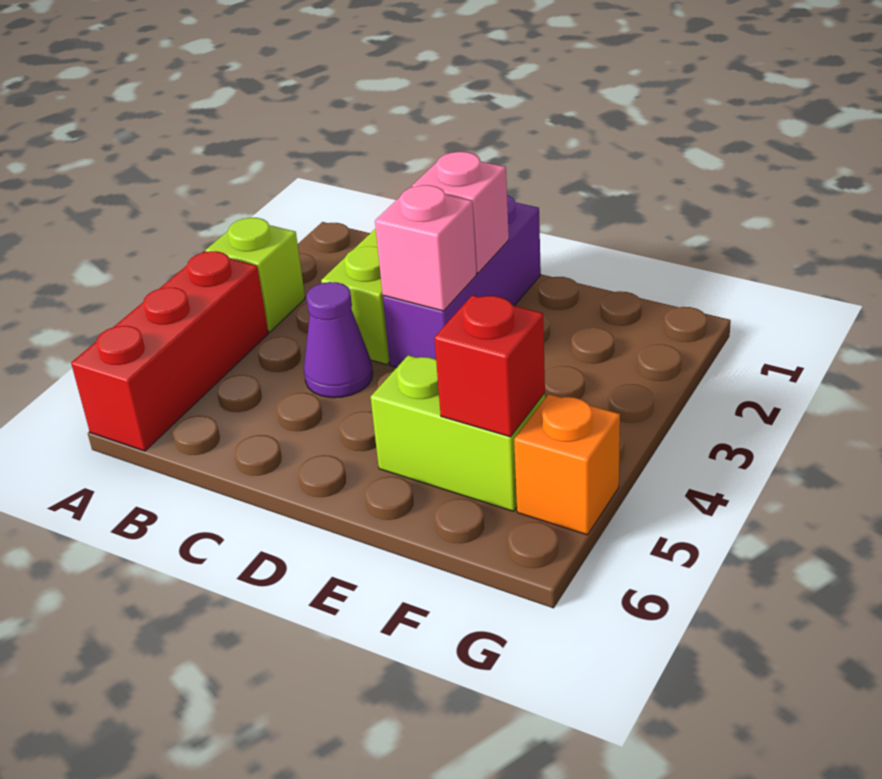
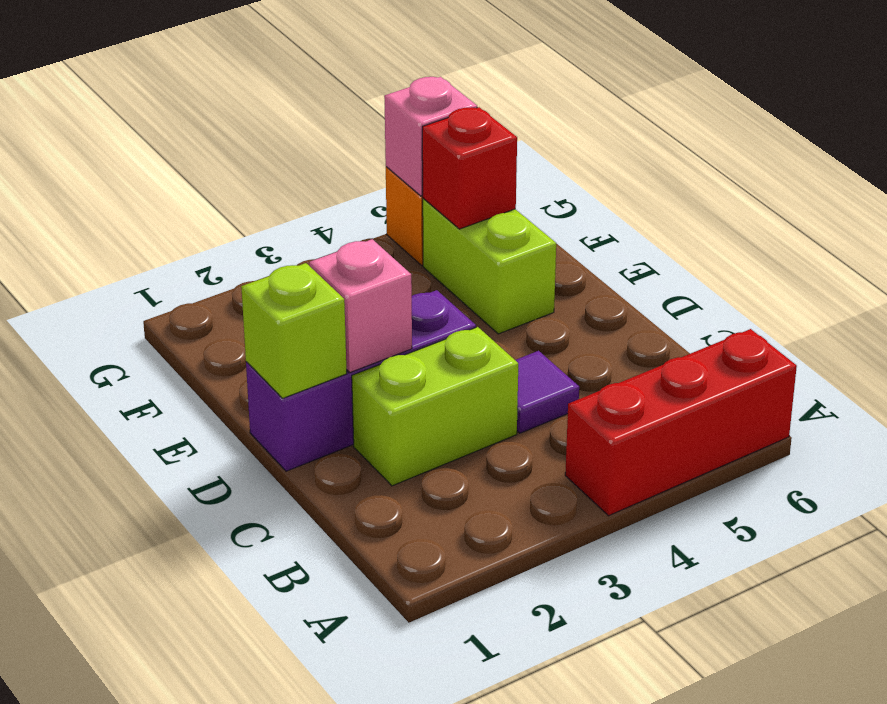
lime 1x1 brick [205,218,305,332] -> lime 1x1 brick moved to [241,263,347,398]
purple 1x1 cone [304,282,373,398] -> purple 1x1 tile [516,351,579,433]
pink 1x1 brick [375,185,476,311] -> pink 1x1 brick moved to [384,77,477,196]

